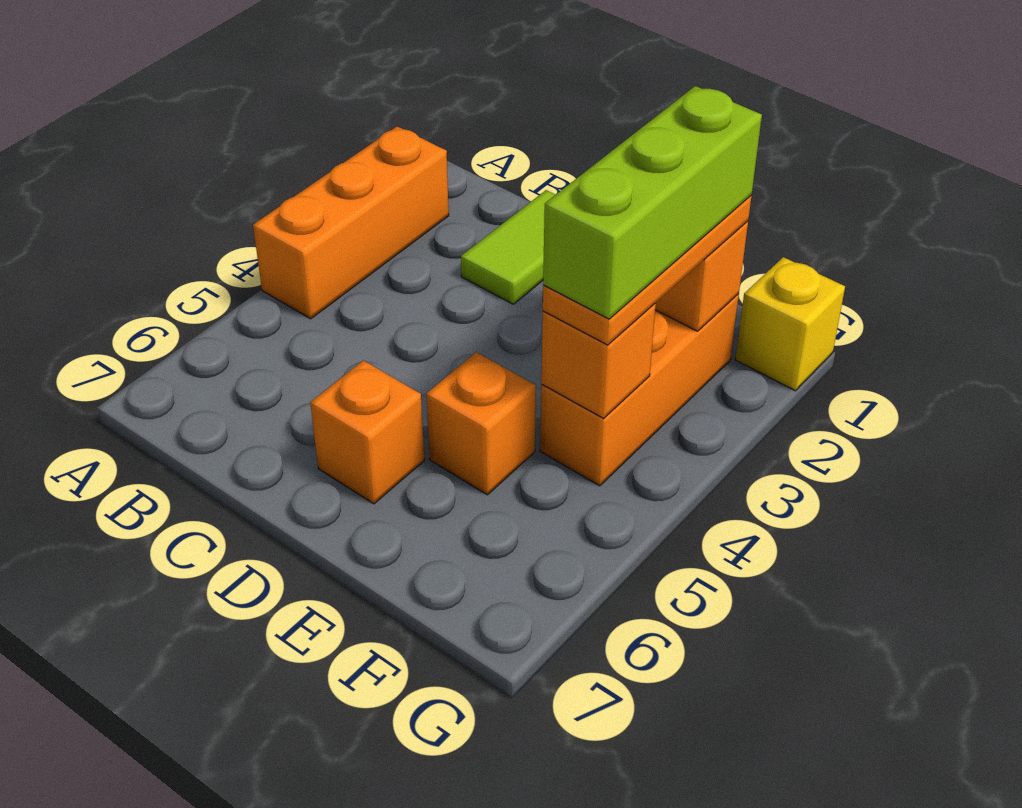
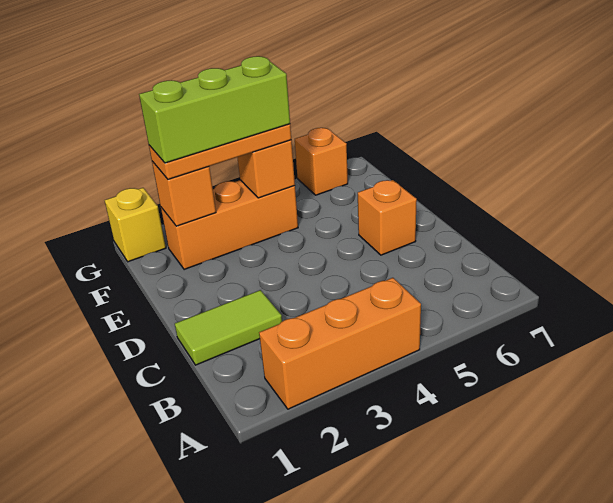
orange 1x1 brick [426,352,536,495] -> orange 1x1 brick moved to [295,128,348,195]

